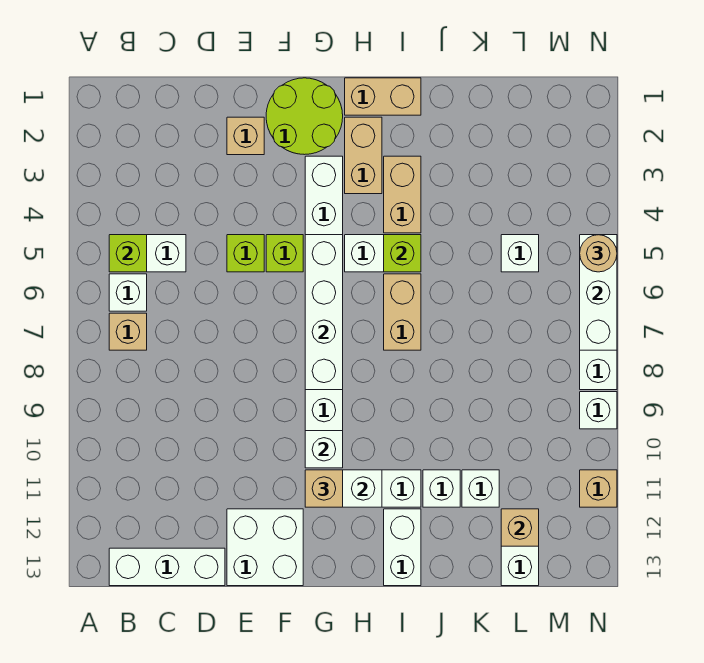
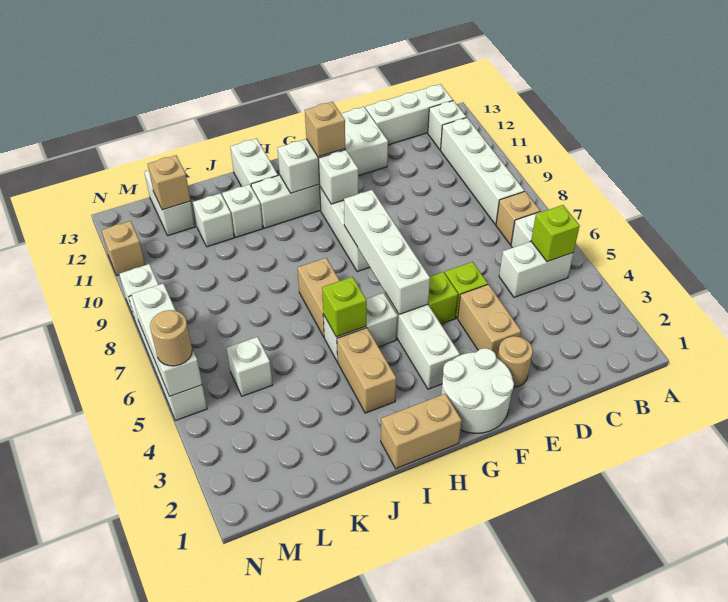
none -> white 1x4 brick [441,118,524,224]
none -> white 1x1 brick [428,101,466,150]
tan 1x1 brick [227,117,264,155] -> tan 1x1 round brick [498,336,533,387]
lime 2x2 round brick [266,78,343,155] -> white 2x2 round brick [441,348,514,433]
tan 1x2 brick [345,117,382,194] -> tan 1x2 brick moved to [458,284,521,358]

